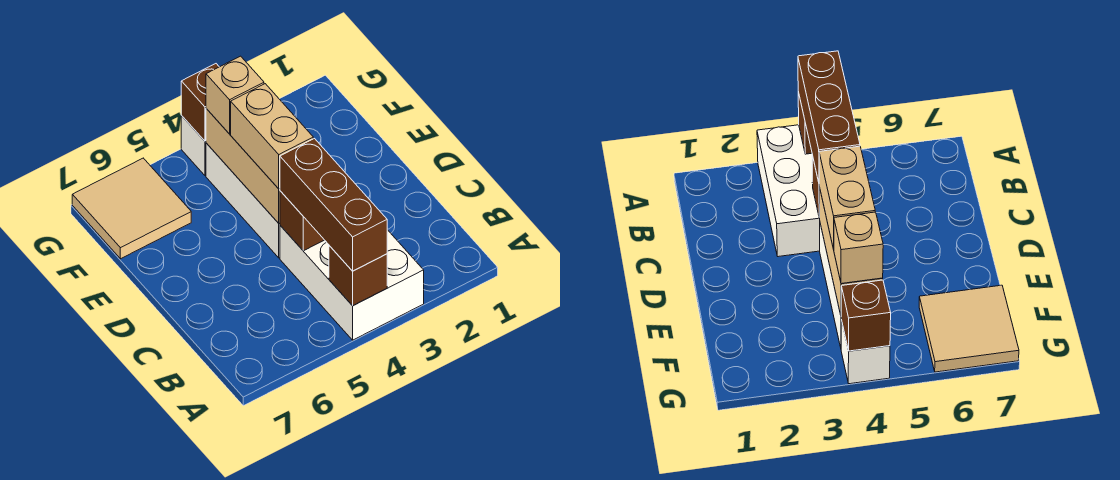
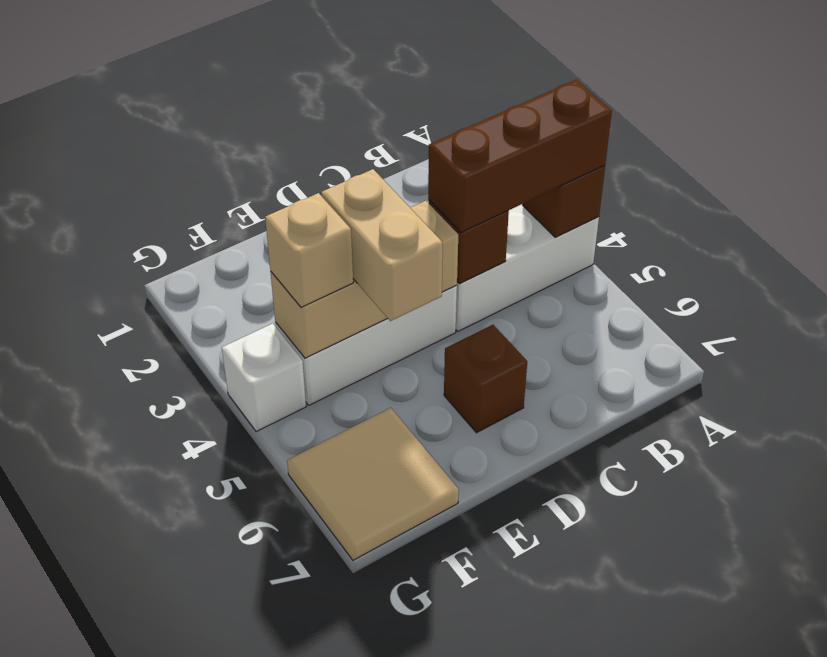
tan 1x2 brick [231,84,313,189] -> tan 1x2 brick turned to [321,169,443,321]
brown 1x1 brick [181,64,219,141] -> brown 1x1 brick moved to [444,325,527,433]

